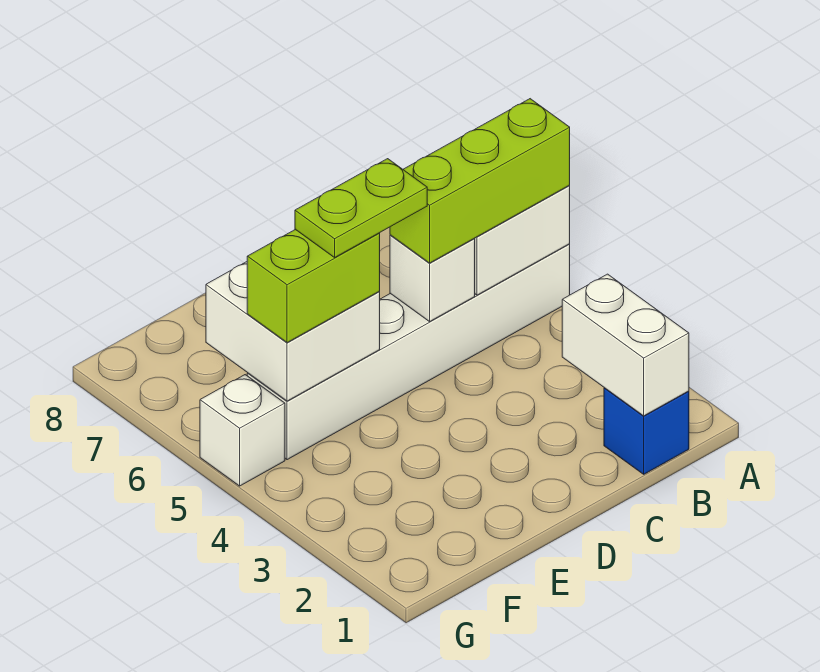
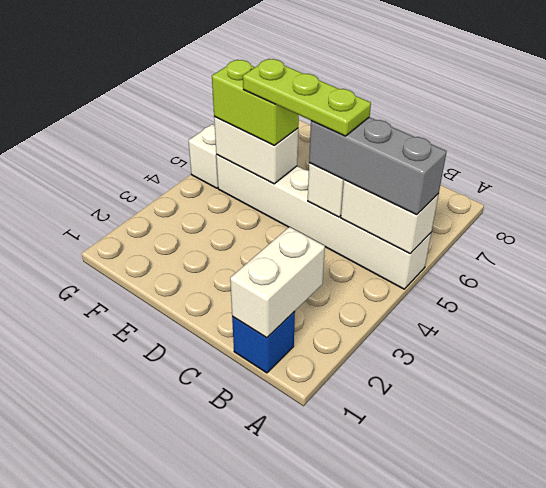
lime 1x3 brick [390,99,570,263] -> grey 1x3 brick [309,117,447,215]
lime 1x2 plate [295,159,427,257] -> lime 1x3 plate [243,59,371,136]
white 2x2 brick [206,262,380,401] -> white 1x2 brick [214,117,298,184]

